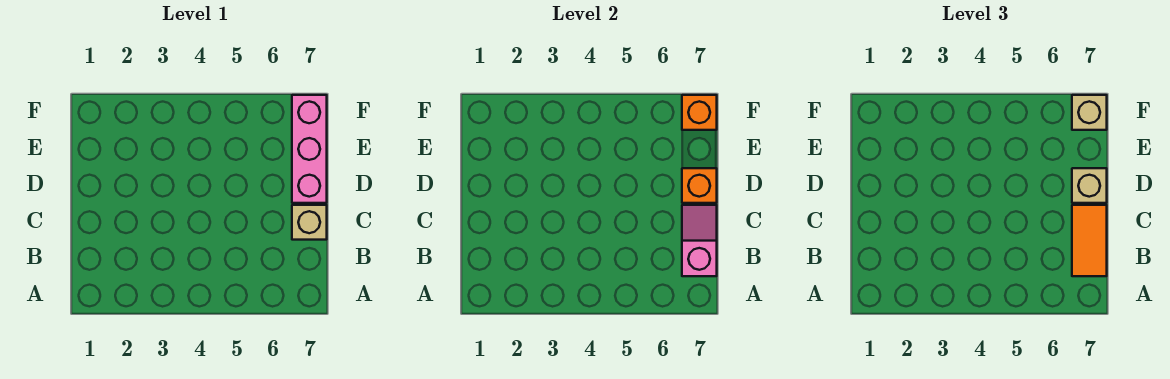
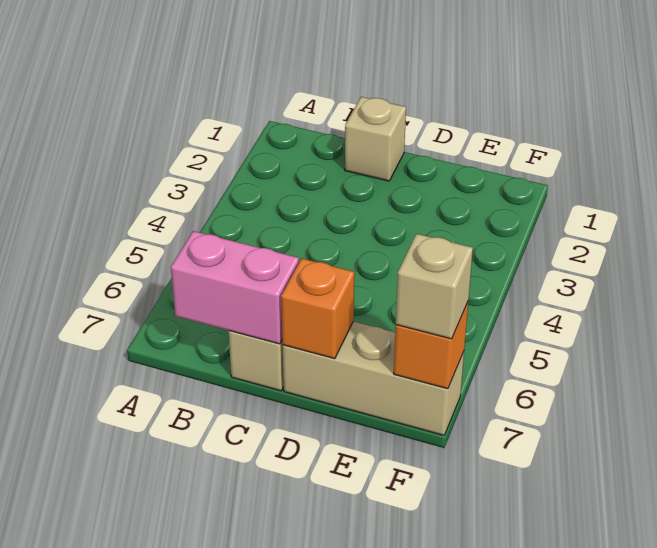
pink 1x2 slope [682,205,717,276] -> pink 1x2 brick [171,231,299,344]
orange 1x2 tile [1072,205,1107,276] -> none
pink 1x3 brick [292,95,327,203] -> tan 1x3 brick [283,321,464,435]
tan 1x1 brick [1072,168,1107,203] -> tan 1x1 brick moved to [345,97,406,181]

